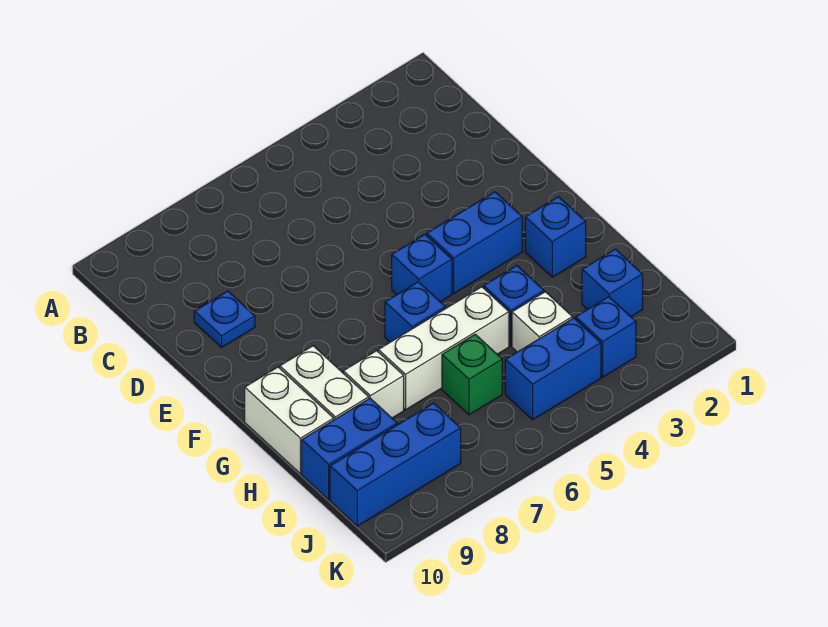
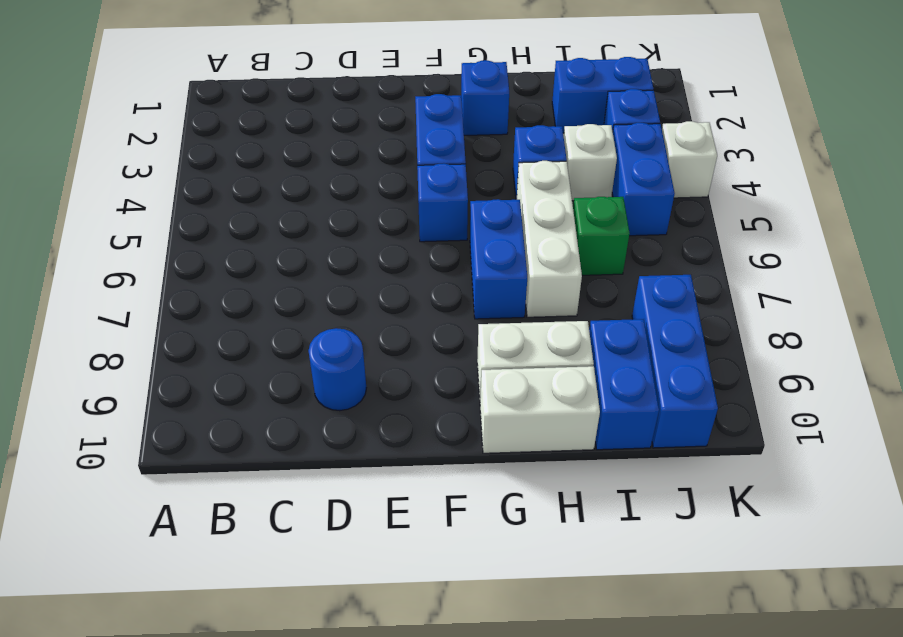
blue 1x1 plate [194,291,255,347] -> blue 1x1 round brick [308,328,366,411]
blue 1x1 brick [385,282,445,342] -> blue 1x2 brick [470,199,527,319]
white 1x1 brick [343,351,404,418] -> white 1x1 brick moved to [662,121,717,198]
blue 1x1 brick [582,249,643,316] -> blue 1x2 brick [552,57,653,133]

